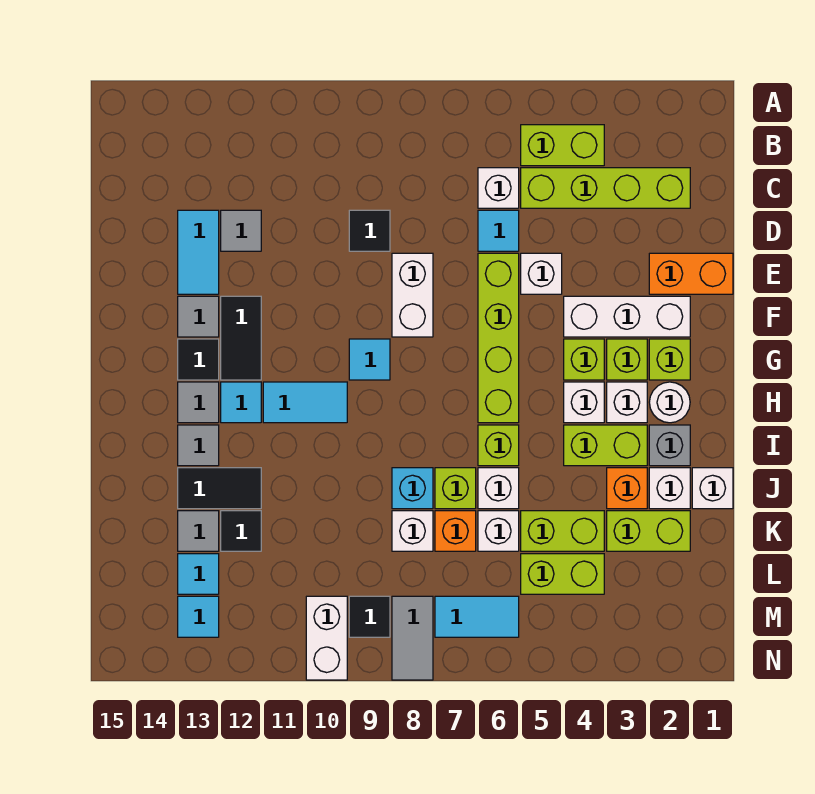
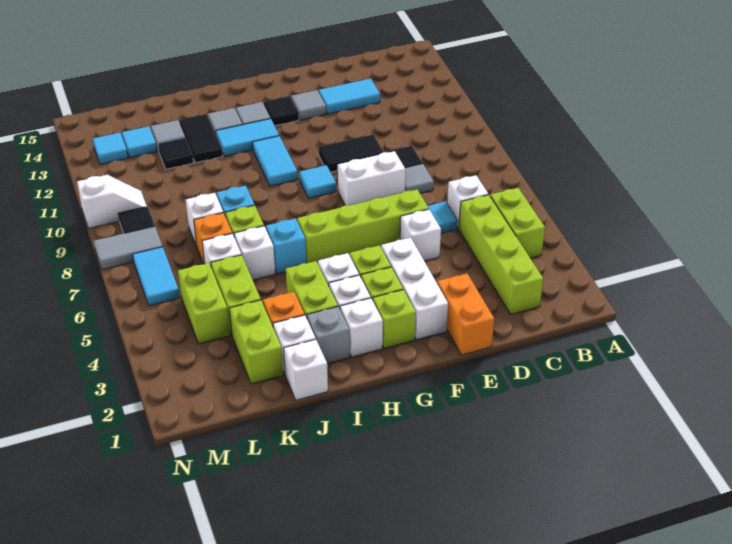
grey 1x1 tile [221,210,261,251] -> grey 1x1 tile moved to [405,164,434,193]
black 1x2 tile [221,296,261,380] -> black 1x2 tile moved to [319,135,383,172]
white 1x1 round brick [649,382,690,423] -> white 1x1 brick [340,298,383,357]
cyan 1x1 tile [221,382,261,423] -> cyan 1x2 tile [216,119,279,156]
lime 1x1 brick [478,425,519,466] -> cyan 1x1 brick [266,218,306,274]
white 1x2 brick [306,596,347,680] -> white 1x2 slope [77,175,147,228]

